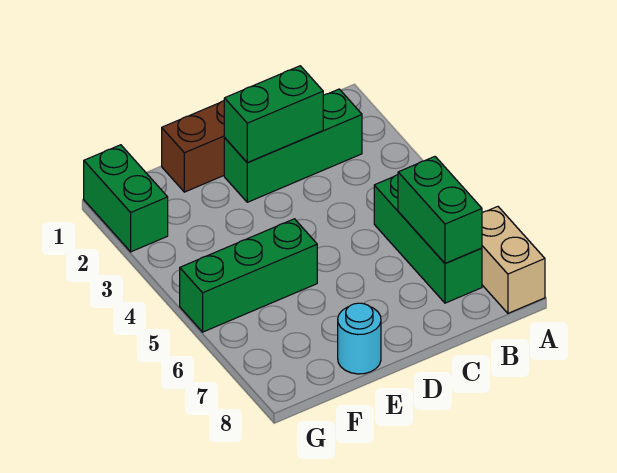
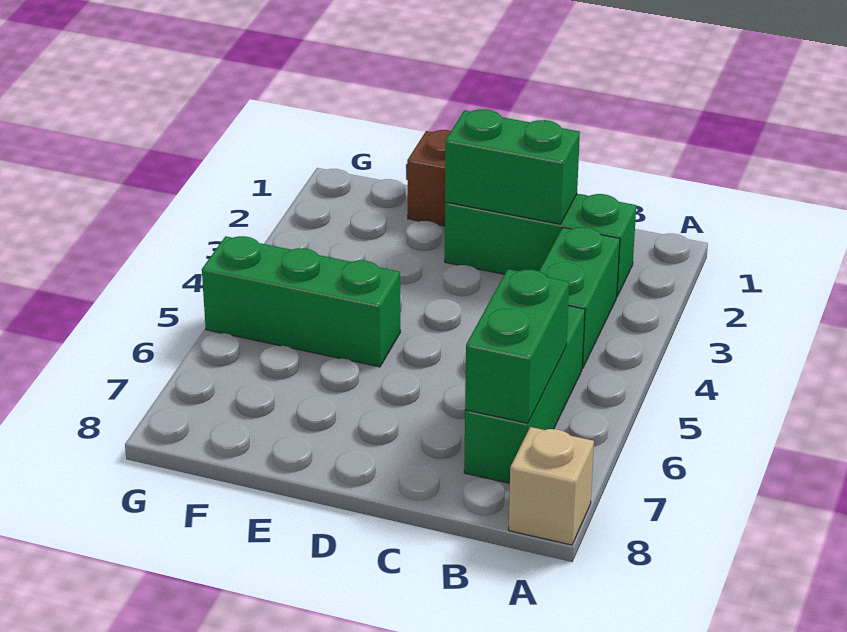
tan 1x2 brick [482,207,545,313] -> tan 1x1 brick [509,427,594,545]
cyan 1x1 round brick [338,303,381,374] -> none
green 1x2 brick [84,145,168,252] -> green 1x2 brick moved to [540,227,620,368]

